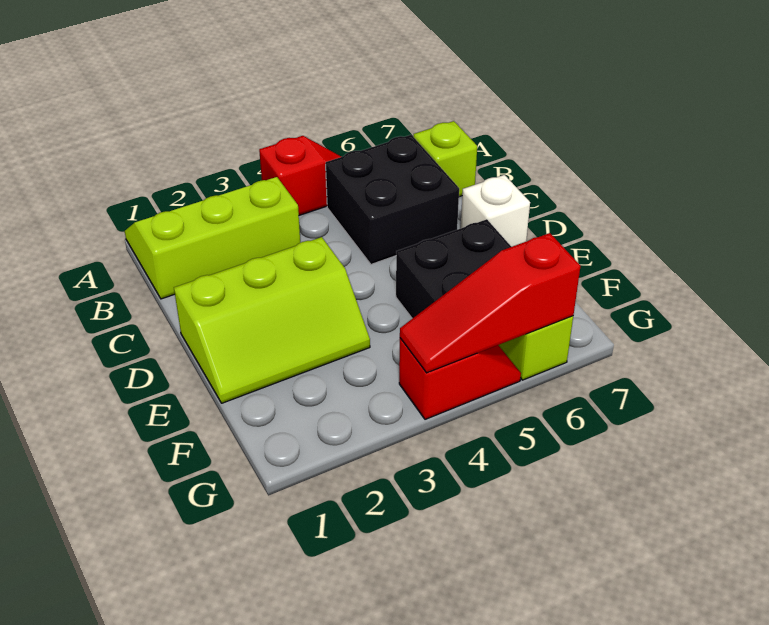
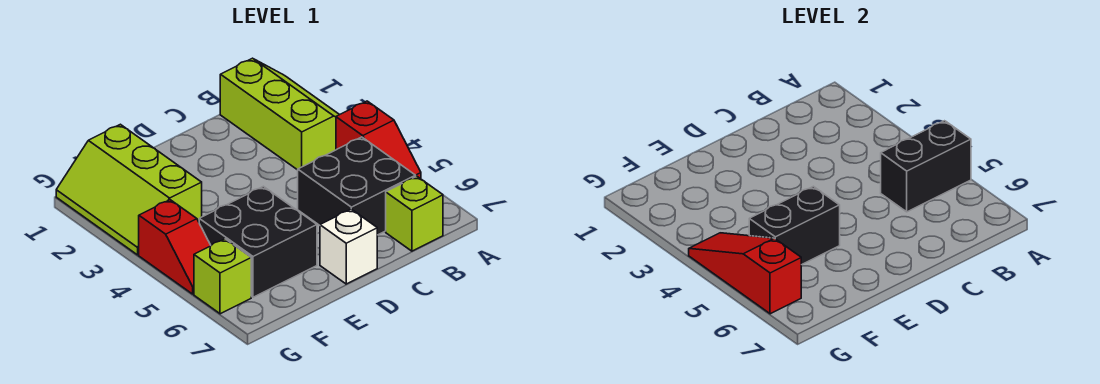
none -> black 1x2 brick [881,121,971,212]
lime 2x3 slope [174,237,370,403] -> lime 2x3 slope moved to [56,124,202,255]
none -> black 1x2 brick [749,186,840,265]

